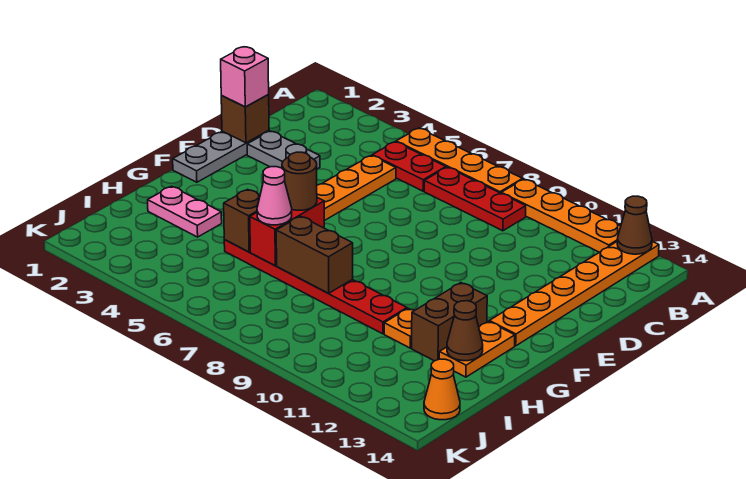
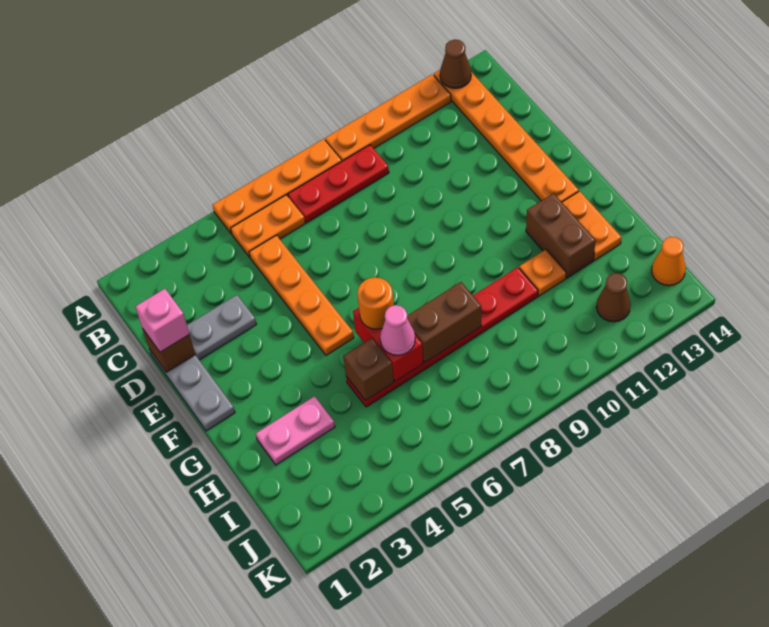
red 1x2 plate [372,142,446,191] -> orange 1x2 plate [231,195,305,257]
brown 1x1 round brick [282,152,317,210] -> orange 1x1 round brick [357,277,394,329]
brown 1x1 cone [447,301,483,361] -> brown 1x1 cone moved to [596,273,631,322]

